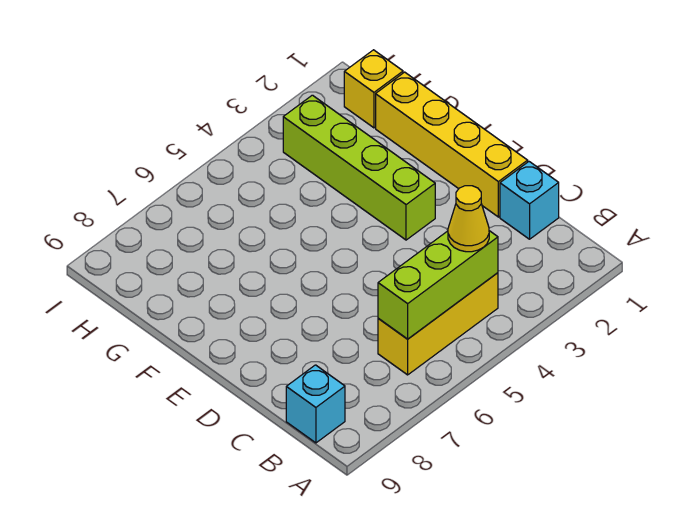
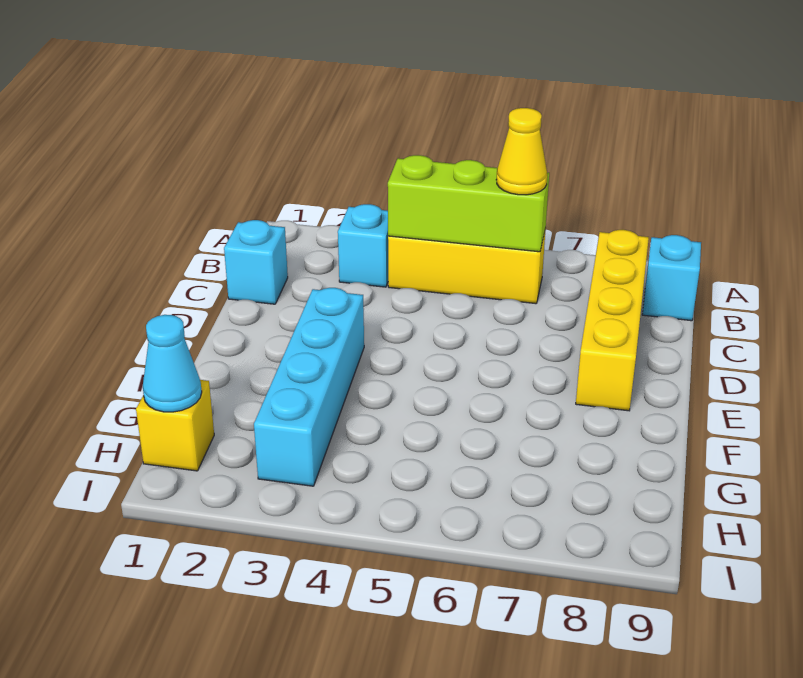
none -> cyan 1x1 brick [338,204,388,287]
yellow 1x1 cone [448,186,489,252] -> yellow 1x1 cone moved to [496,108,547,195]
yellow 1x4 brick [376,72,528,217] -> yellow 1x4 brick moved to [576,230,649,411]
lime 1x4 brick [283,95,435,240] -> cyan 1x4 brick [254,288,364,486]
none -> cyan 1x1 cone [143,315,202,412]

